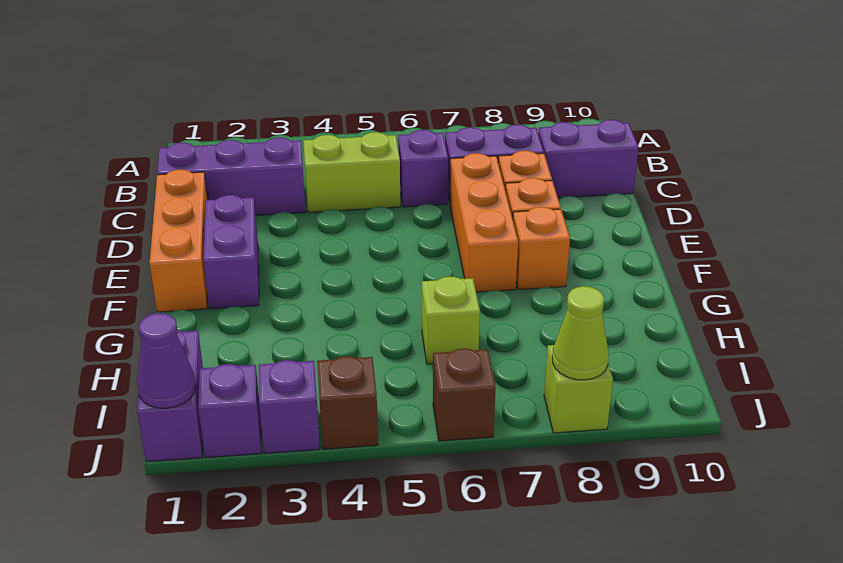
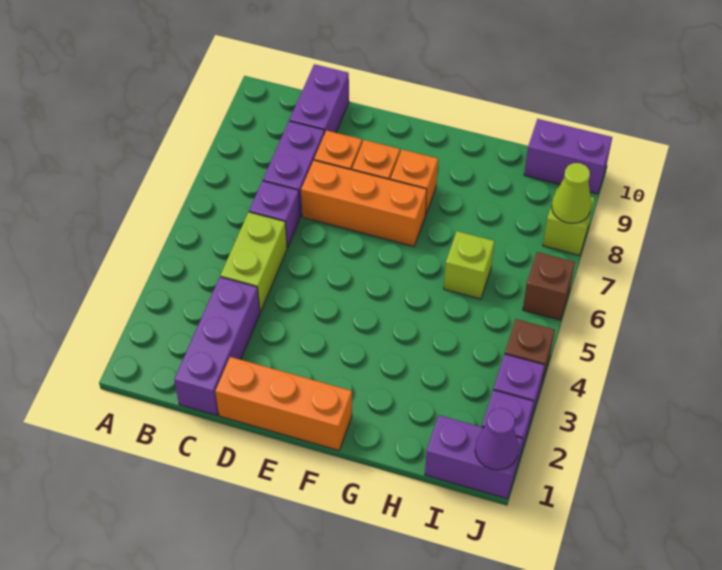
purple 1x2 brick [203,195,259,309] -> purple 1x2 brick moved to [524,119,612,194]

